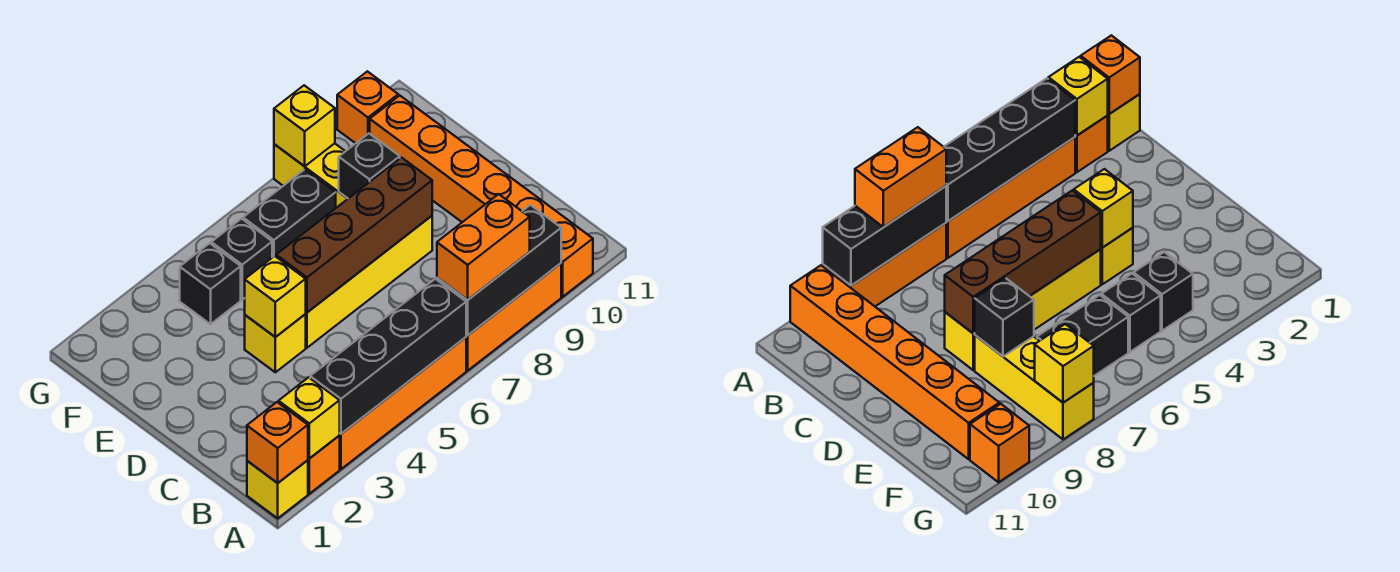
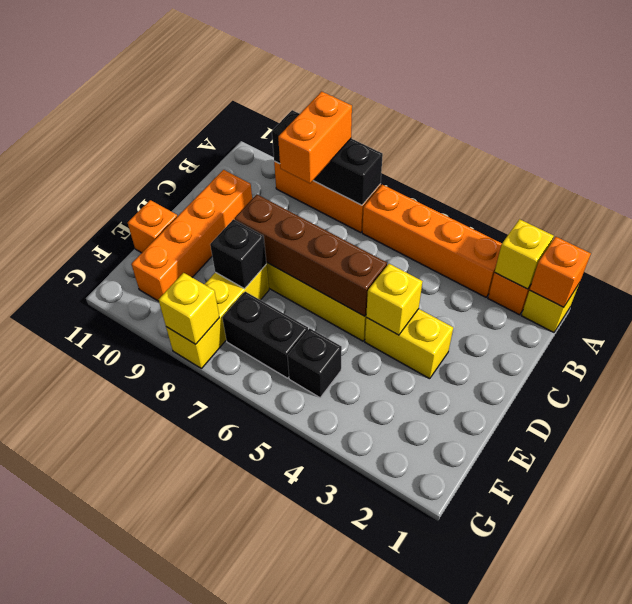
black 1x4 brick [310,279,466,434] -> none
orange 1x2 brick [437,194,530,300] -> orange 1x2 brick turned to [278,91,352,183]
orange 1x6 brick [370,96,593,297] -> orange 1x4 brick [131,170,252,301]
yellow 1x1 brick [245,314,306,372] -> yellow 1x2 brick [365,309,453,379]
black 1x1 brick [180,243,241,324] -> none
orange 1x1 brick [337,71,398,143] -> orange 1x1 brick moved to [128,200,177,253]

